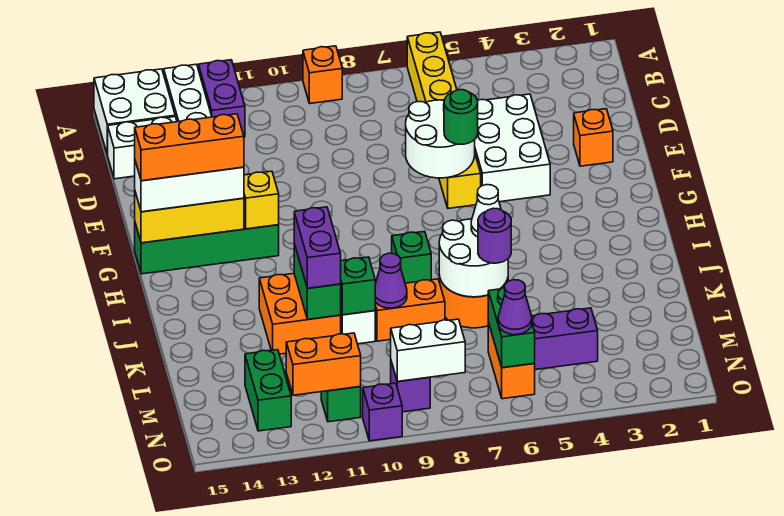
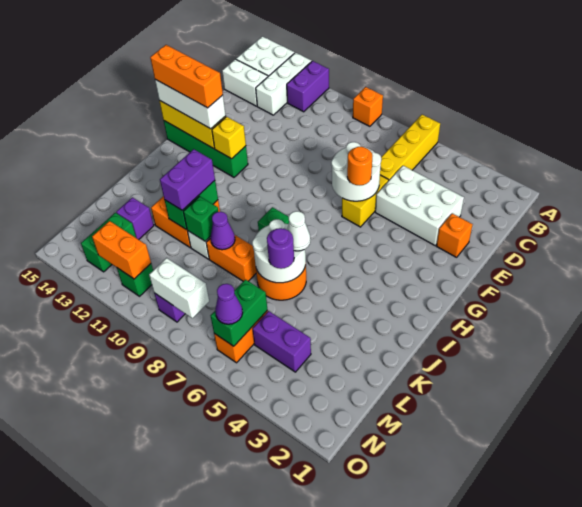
white 2x3 brick [475,94,550,202] -> white 2x3 brick turned to [375,166,464,245]
green 1x1 round brick [444,90,478,144] -> orange 1x1 round brick [347,146,372,185]
purple 1x1 brick [363,383,402,441] -> purple 1x1 brick moved to [116,197,154,240]

